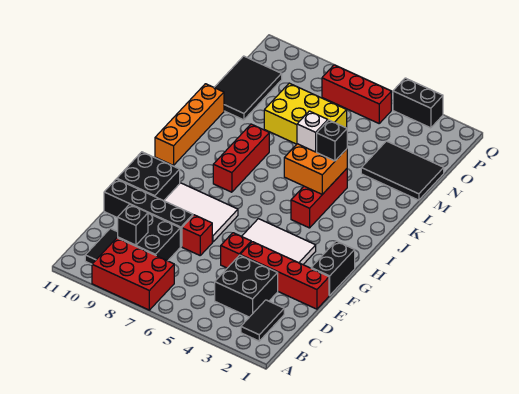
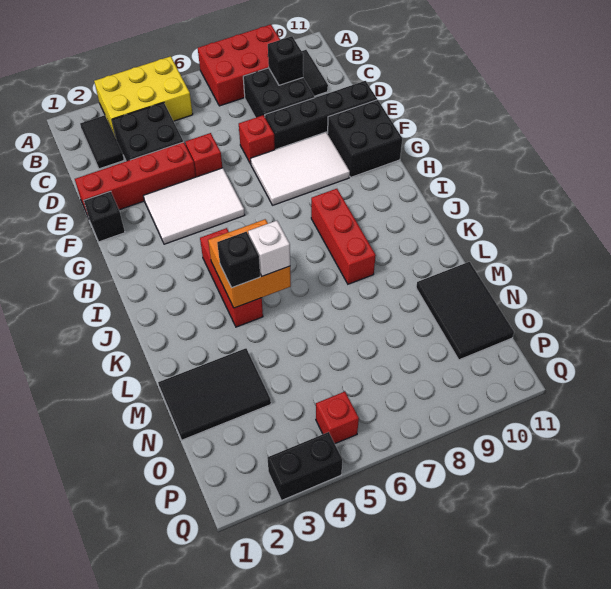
black 1x2 brick [311,241,355,295] -> black 1x1 brick [84,191,125,242]
orange 1x4 brick [155,84,224,165] -> none
yellow 2x3 brick [264,83,347,144] -> yellow 2x3 brick moved to [94,56,193,138]
red 1x3 brick [322,65,391,123] -> red 1x1 brick [316,392,359,444]

